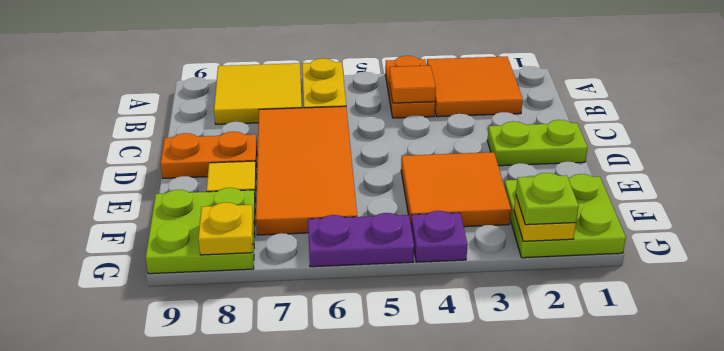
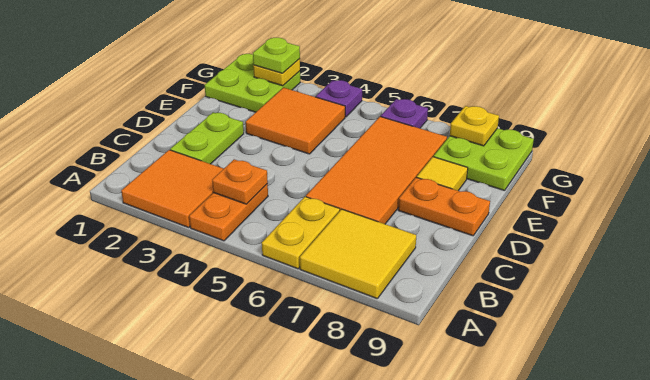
orange 1x1 tile [389,66,436,103] -> orange 1x1 plate [212,159,268,204]
lime 1x2 plate [487,120,588,166] -> lime 1x2 plate turned to [170,112,244,164]
purple 1x2 plate [308,213,414,267] -> purple 1x1 plate [381,99,428,128]

